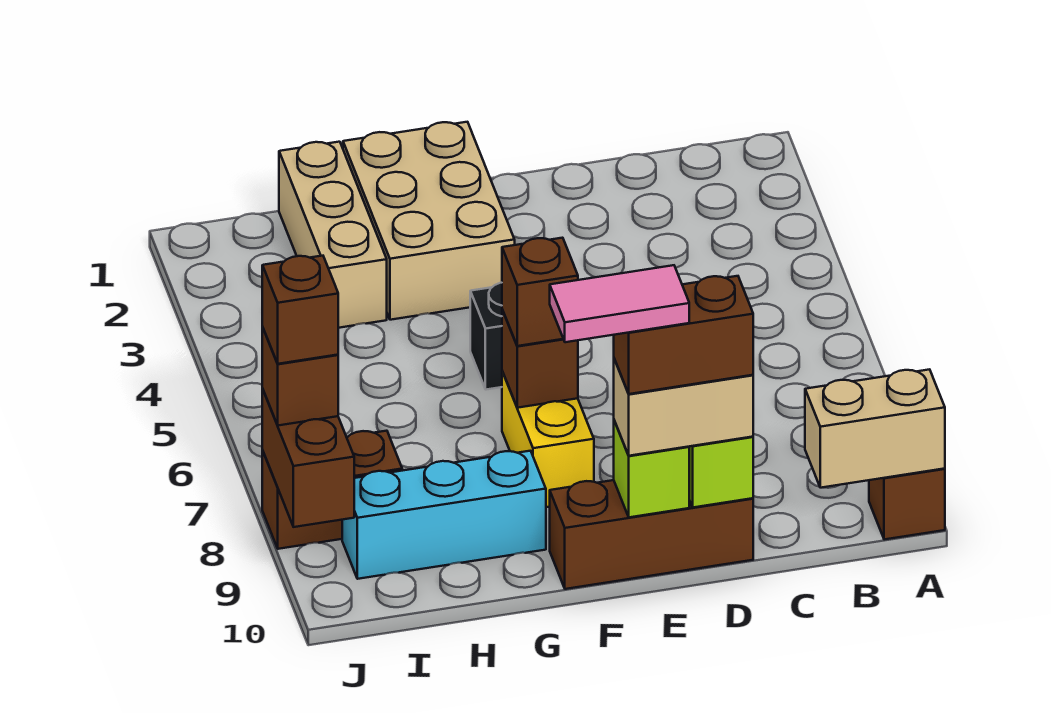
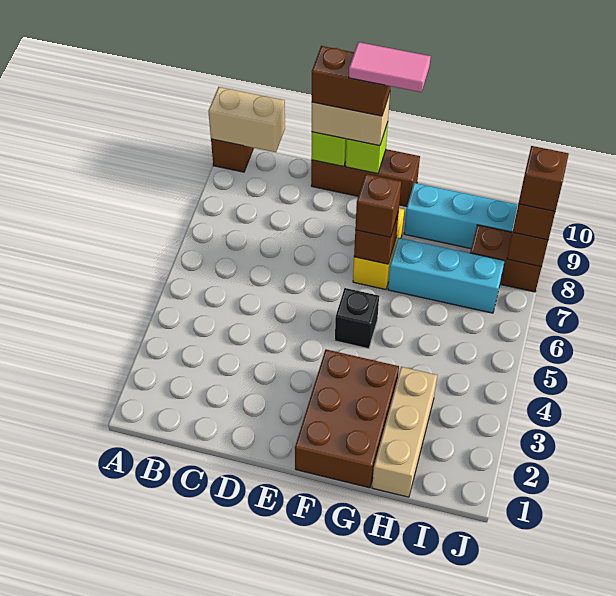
tan 2x3 brick [343,122,515,320] -> brown 2x3 brick [295,350,399,488]
none -> cyan 1x3 brick [388,238,505,313]

